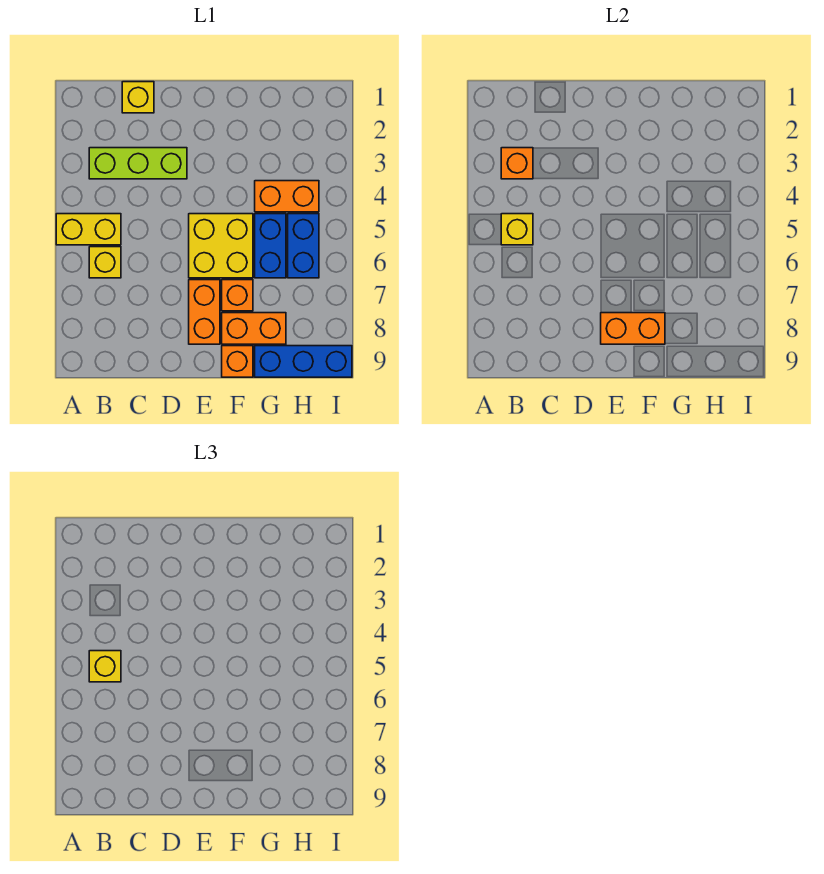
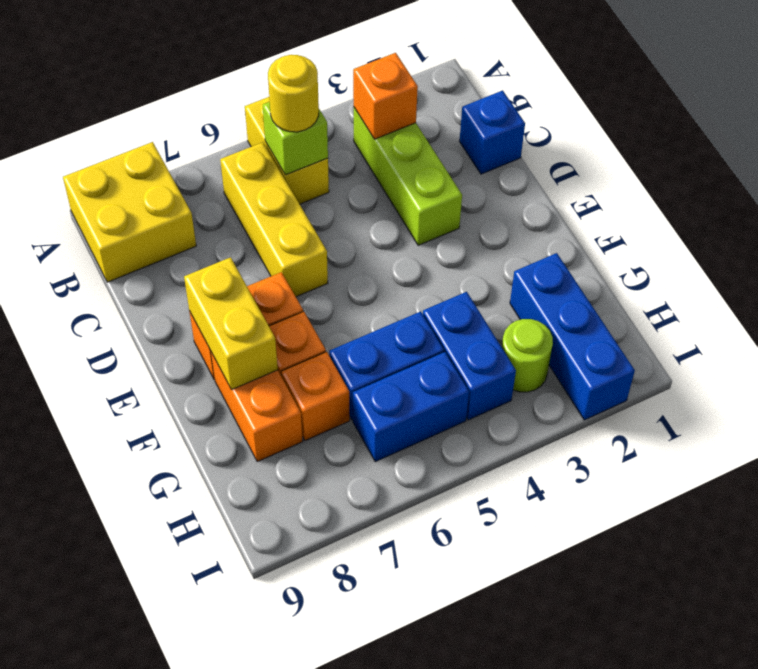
yellow 1x1 brick [501,214,533,245] -> lime 1x1 brick [263,102,328,175]
yellow 1x1 brick [89,651,121,682] -> yellow 1x1 round brick [268,55,319,132]
yellow 1x1 brick [89,247,121,278] -> yellow 1x3 brick [220,142,328,297]
yellow 1x1 brick [122,82,154,113] -> blue 1x1 brick [459,90,525,174]
yellow 2x2 brick [189,214,253,278] -> yellow 2x2 brick moved to [63,142,196,282]
orange 1x2 brick [601,313,665,344] -> yellow 1x2 brick [184,257,278,390]
orange 1x1 brick [222,346,253,377] -> orange 1x1 brick moved to [281,352,350,441]
orange 1x2 brick [255,181,319,212] -> blue 1x2 brick [423,292,516,420]
blue 1x3 brick [255,346,352,377] -> blue 1x3 brick moved to [510,253,635,420]
none -> lime 1x1 round brick [502,319,553,392]

